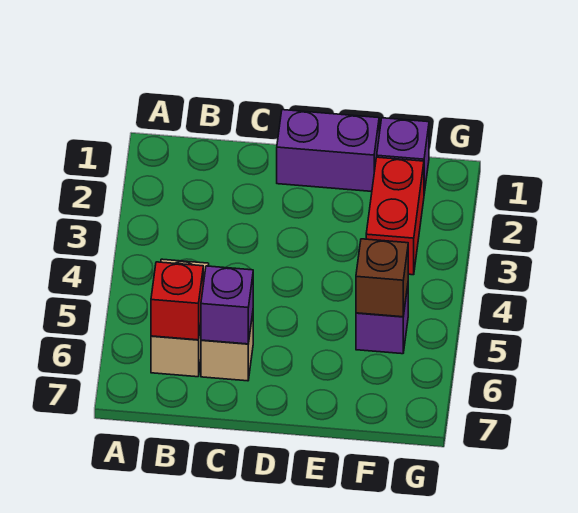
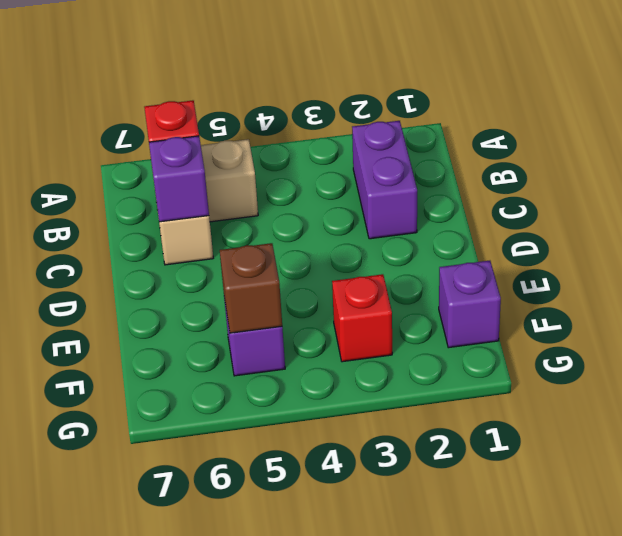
purple 1x2 brick [277,110,379,191] -> purple 1x2 brick moved to [352,121,417,239]
red 1x2 brick [366,157,424,275] -> red 1x1 brick [332,274,392,362]

